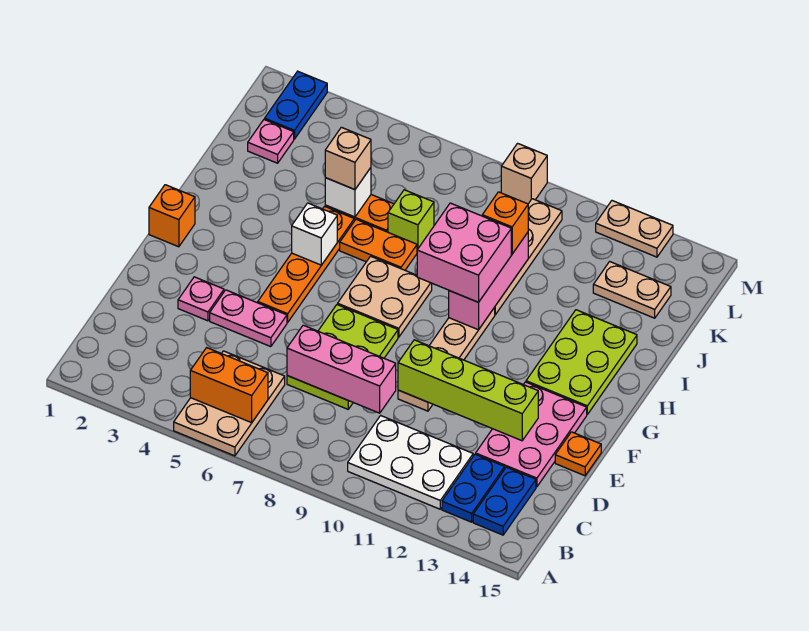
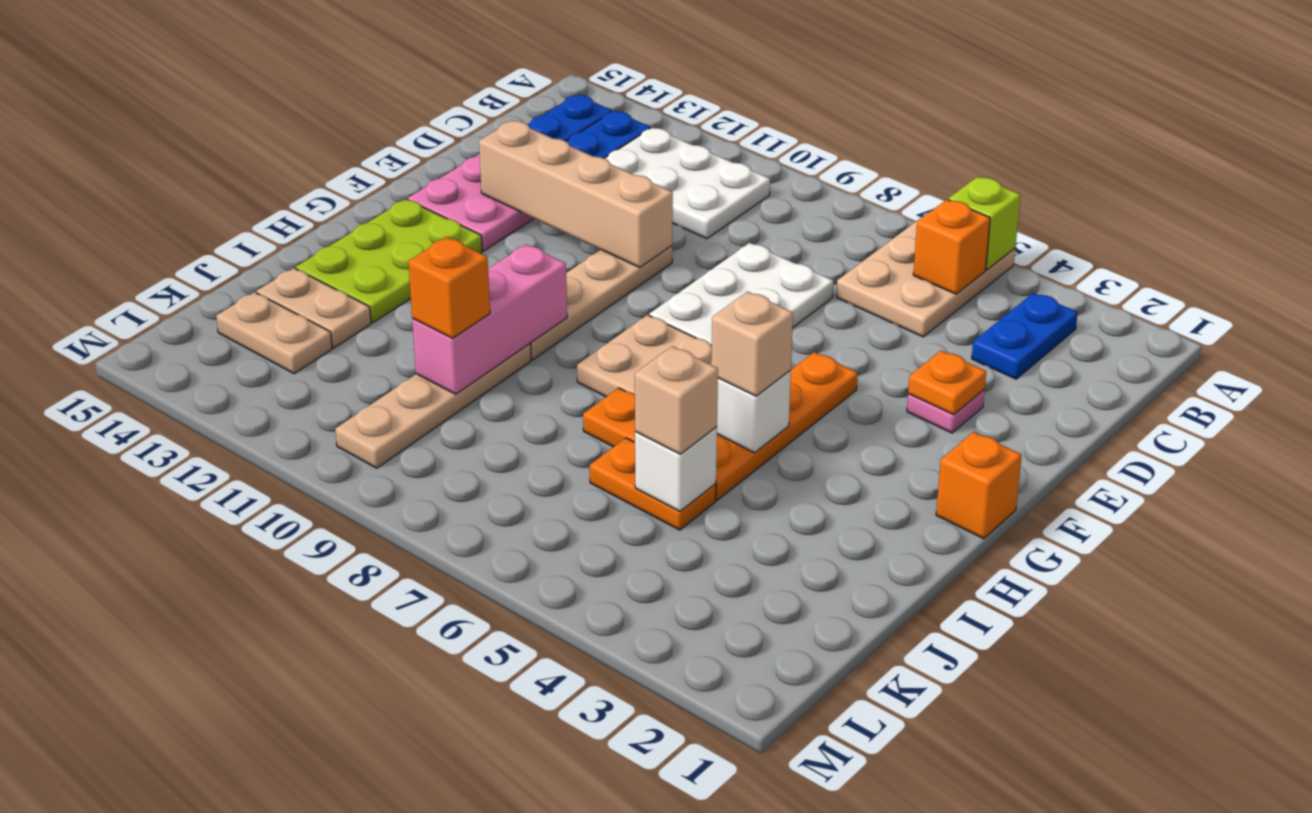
orange 1x2 brick [190,348,268,423] -> orange 1x1 brick [913,200,990,294]
lime 2x3 plate [287,305,398,409] -> white 2x3 plate [649,243,833,345]
pink 1x3 brick [287,325,396,413] -> none
pink 1x2 plate [210,290,287,347] -> none
lime 1x4 brick [398,340,538,441] -> tan 1x4 brick [479,120,673,268]
orange 1x1 plate [555,432,601,476] -> orange 1x1 plate moved to [908,351,986,415]
pink 2x2 brick [417,203,511,302] -> none
lime 1x1 brick [388,190,434,250] -> lime 1x1 brick moved to [948,177,1021,270]
pink 1x1 plate [248,119,294,163] -> none
blue 1x2 plate [265,71,327,139] -> blue 1x2 plate moved to [972,293,1078,379]
tan 1x1 brick [501,143,547,204] -> tan 1x1 brick moved to [711,291,793,396]
tan 1x2 plate [596,201,673,257] -> tan 1x2 plate moved to [256,268,371,348]

